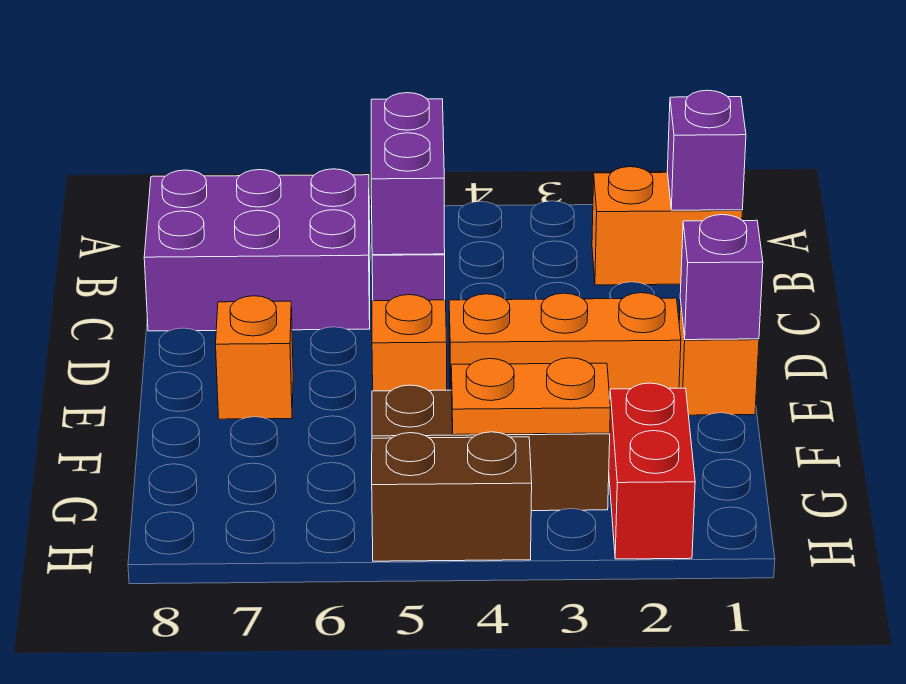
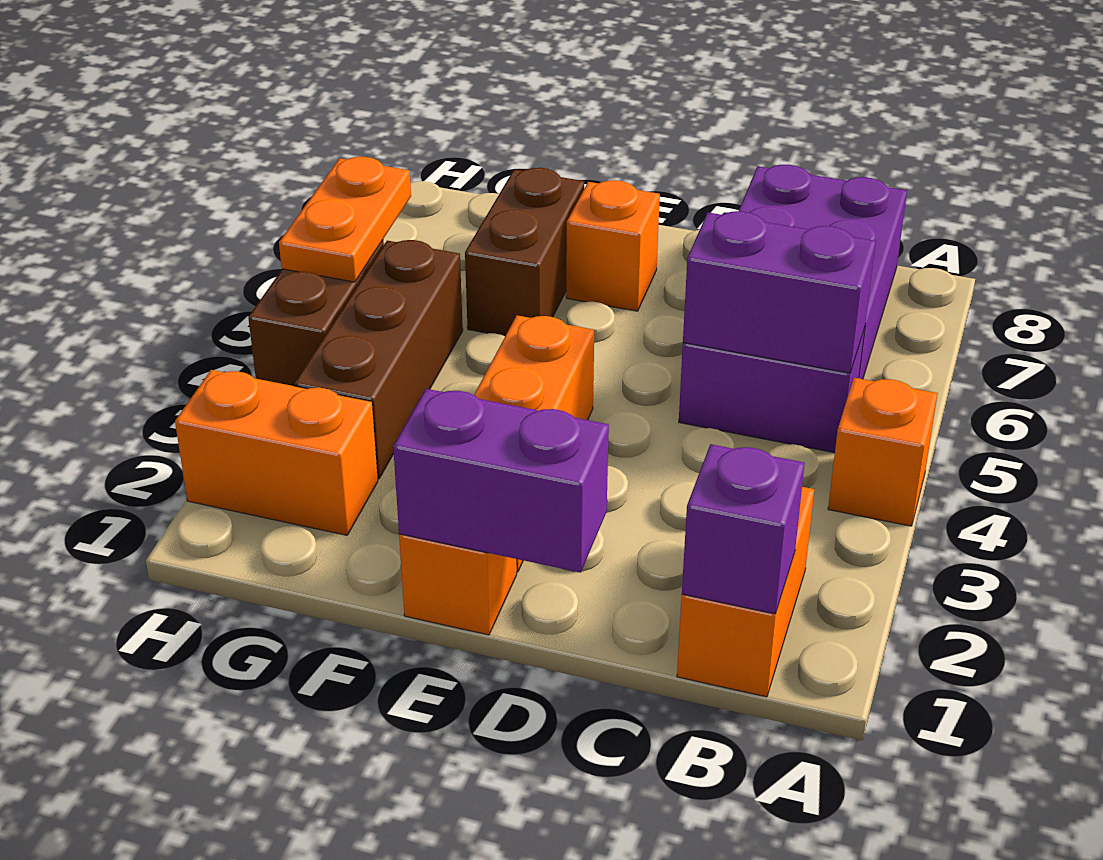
purple 1x1 brick [680,215,763,340] -> purple 1x2 brick [393,389,609,573]
orange 1x1 brick [372,295,447,391] -> orange 1x1 brick moved to [828,378,938,526]
none -> brown 1x2 brick [465,168,584,336]
red 1x2 brick [609,383,695,559] -> orange 1x2 brick [175,370,378,535]
orange 1x2 plate [451,358,610,435] -> orange 1x2 plate moved to [279,157,411,282]

